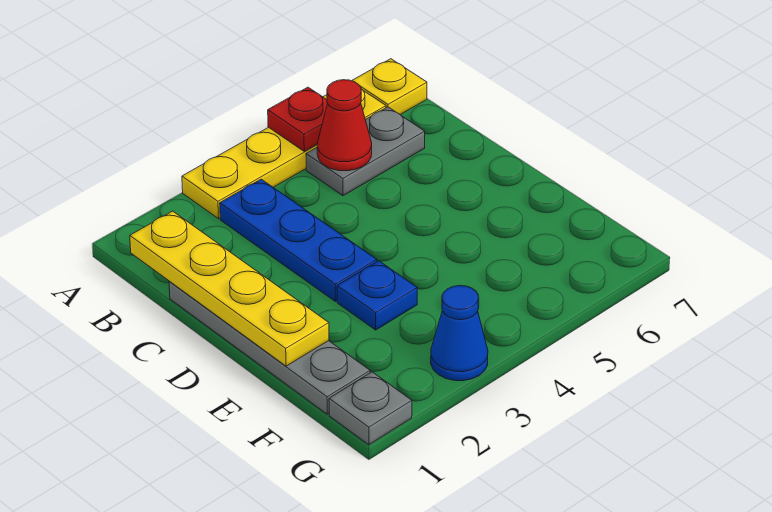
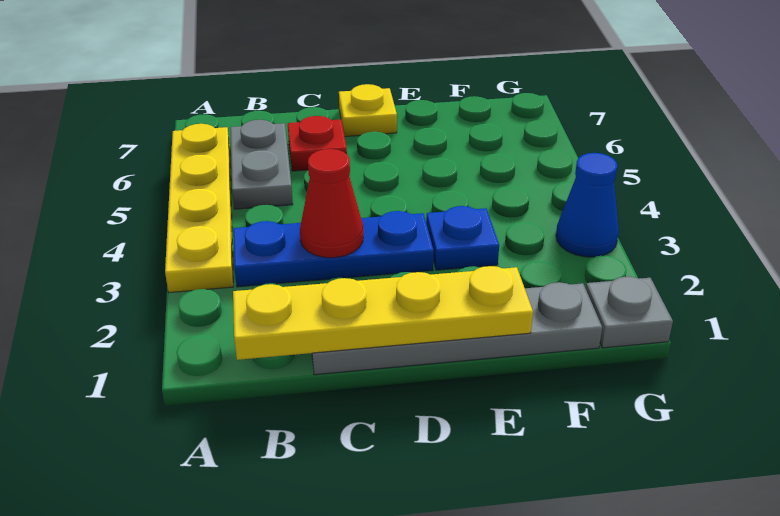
red 1x1 plate [268,87,328,151] -> red 1x1 plate moved to [288,116,347,171]
yellow 1x1 plate [352,59,427,115] -> yellow 1x1 plate moved to [339,84,397,137]
red 1x1 cone [317,80,372,171] -> red 1x1 cone moved to [300,149,363,258]

